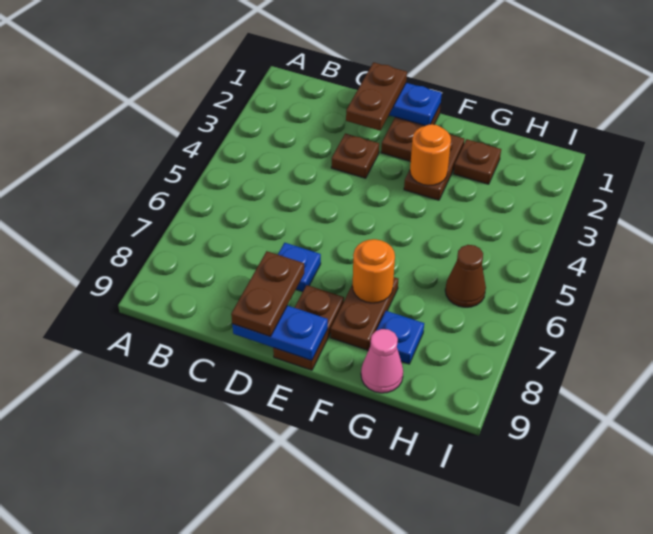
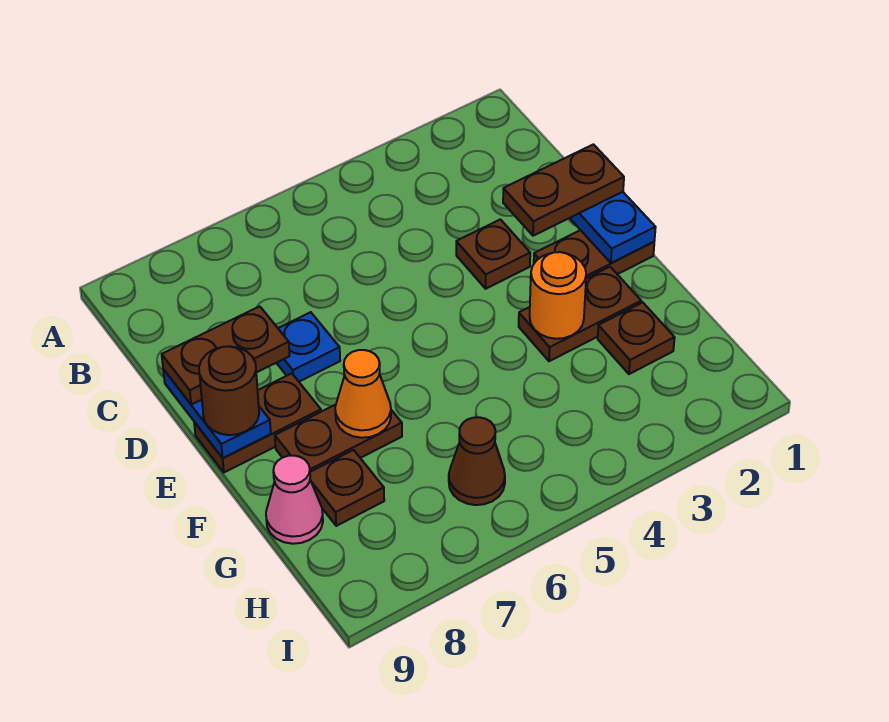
none -> brown 1x1 round brick [199,346,259,435]
orange 1x1 round brick [353,239,395,303] -> orange 1x1 cone [335,350,391,438]
blue 1x1 plate [376,311,424,364] -> brown 1x1 plate [310,450,384,526]

